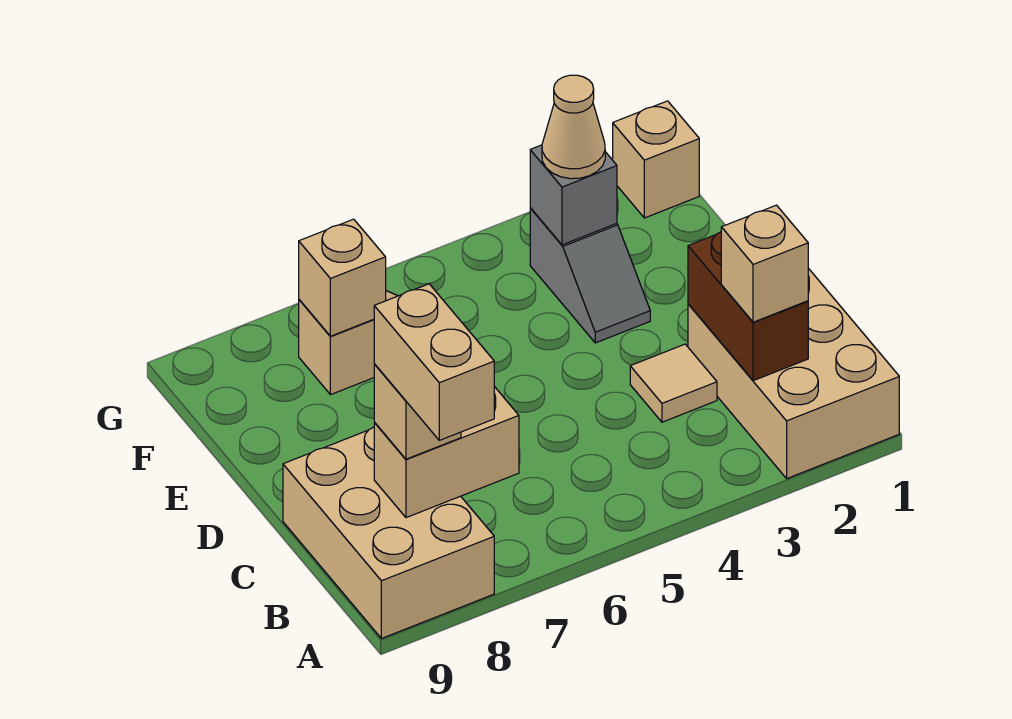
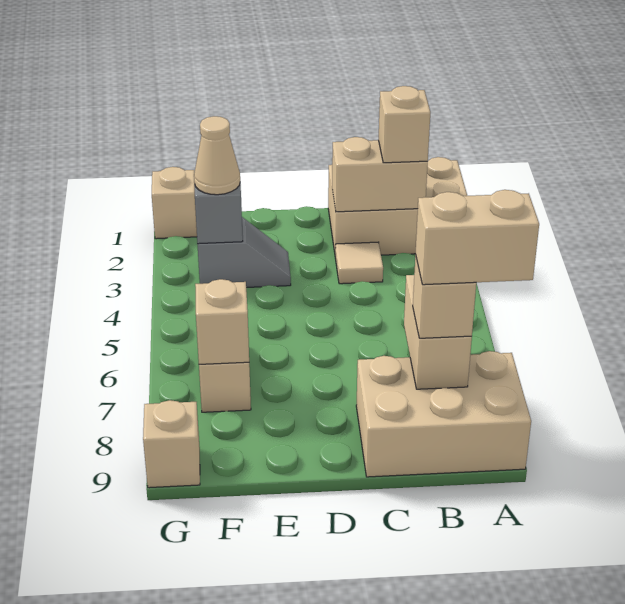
brown 1x2 brick [688,232,808,381] -> tan 1x2 brick [332,137,428,212]
none -> tan 1x1 brick [143,400,200,488]

